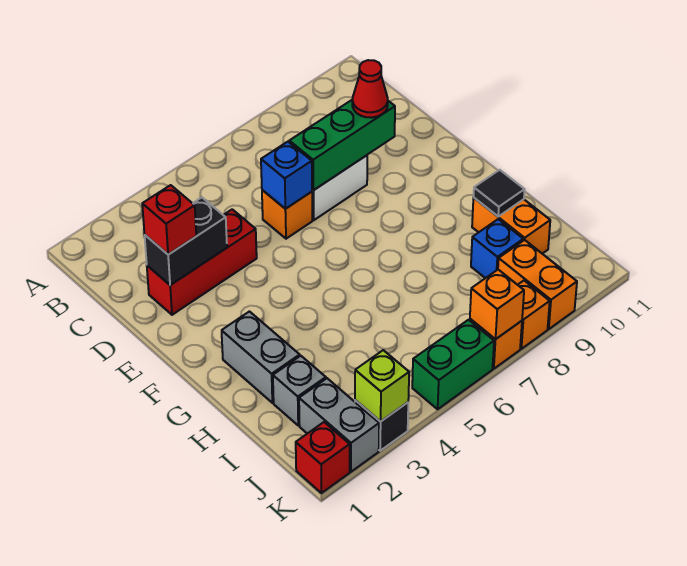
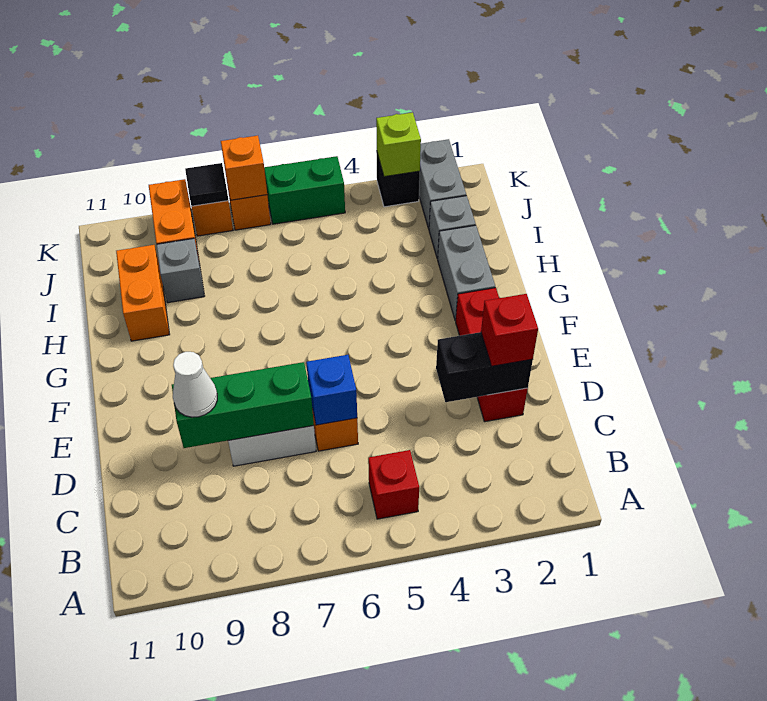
red 1x3 brick [147,209,257,315] -> red 1x3 brick turned to [456,288,528,422]
red 1x1 cone [352,60,388,118] -> white 1x1 cone [173,352,217,417]
black 1x1 tile [474,170,525,216] -> black 1x1 tile moved to [185,163,229,206]
blue 1x1 brick [471,219,523,278] -> grey 1x1 brick [156,238,204,303]
red 1x1 brick [296,422,350,493] -> red 1x1 brick moved to [368,450,419,519]

